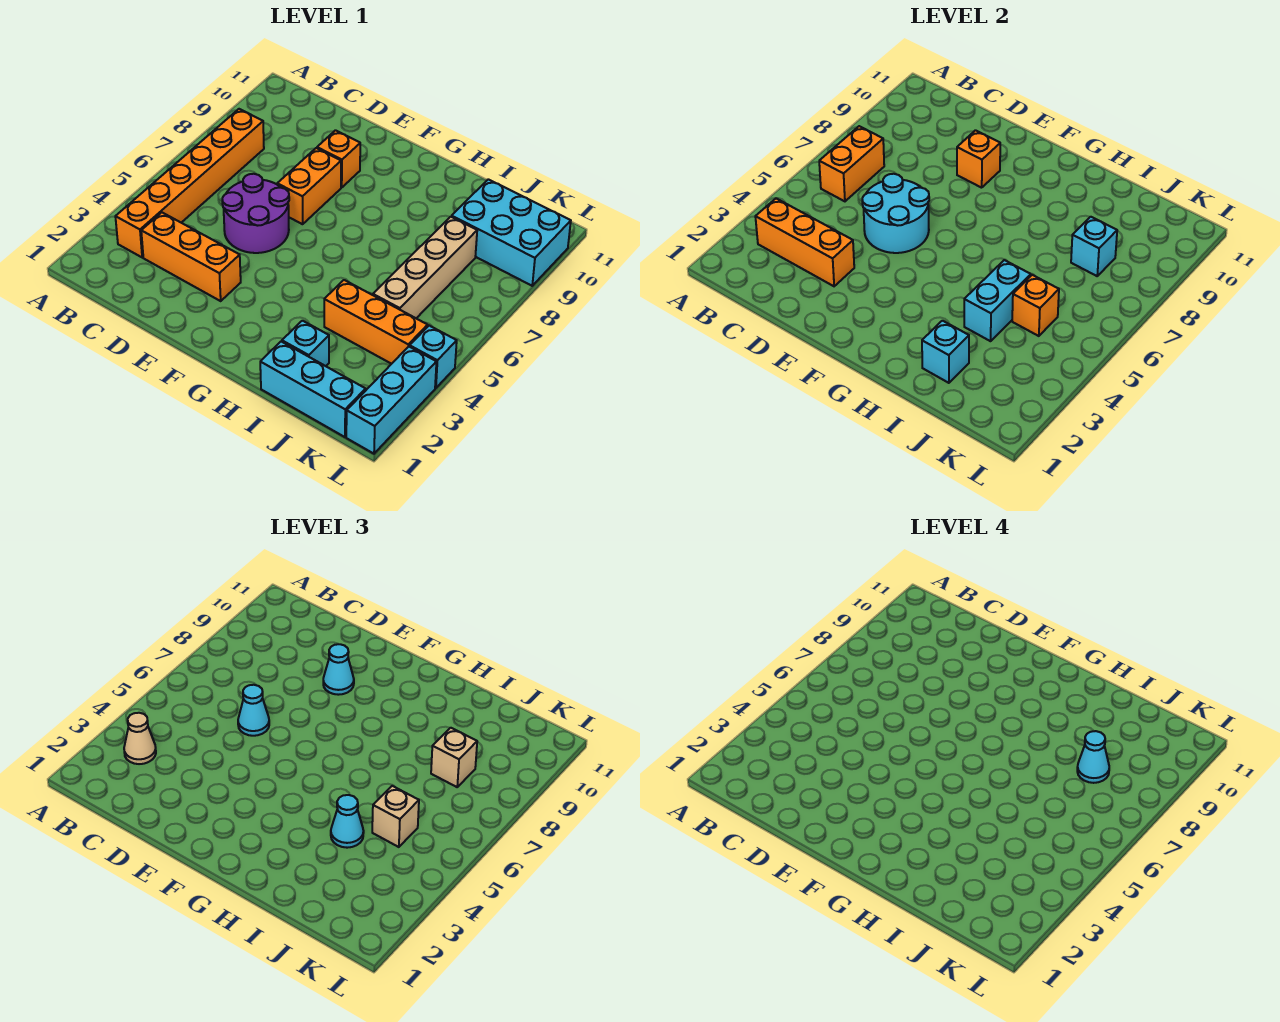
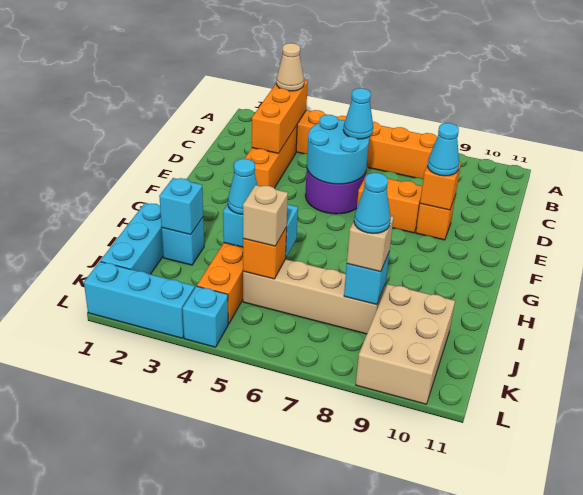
orange 1x2 brick [819,126,884,201] -> none
cyan 2x3 brick [452,179,571,286] -> tan 2x3 brick [356,284,455,404]

